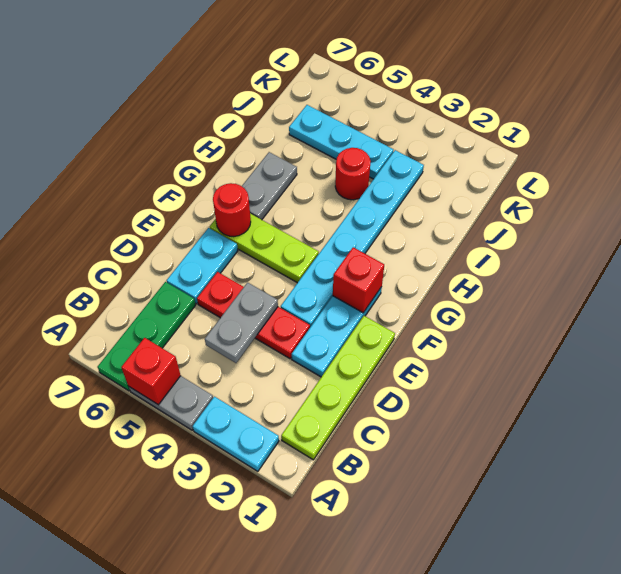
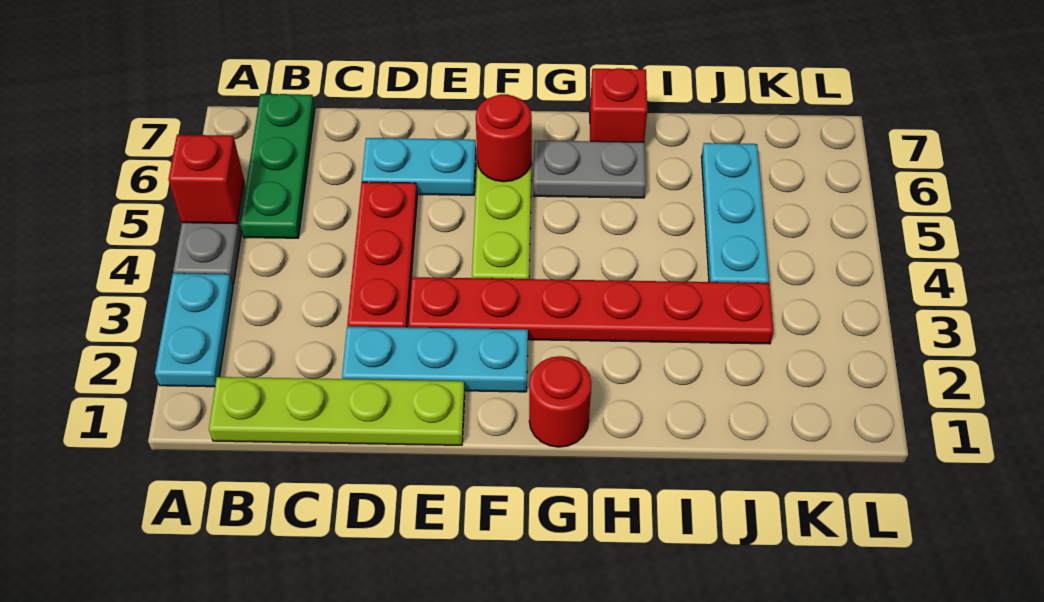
green 1x3 plate [98,282,196,391] -> green 1x3 plate turned to [240,94,315,238]
grey 1x2 plate [205,283,278,363] -> none
cyan 1x6 plate [281,150,424,327] -> red 1x6 plate [408,277,773,344]
red 1x1 brick [333,247,384,313] -> red 1x1 brick moved to [590,68,647,142]
red 1x1 round brick [335,148,371,200] -> red 1x1 round brick moved to [529,356,592,447]

